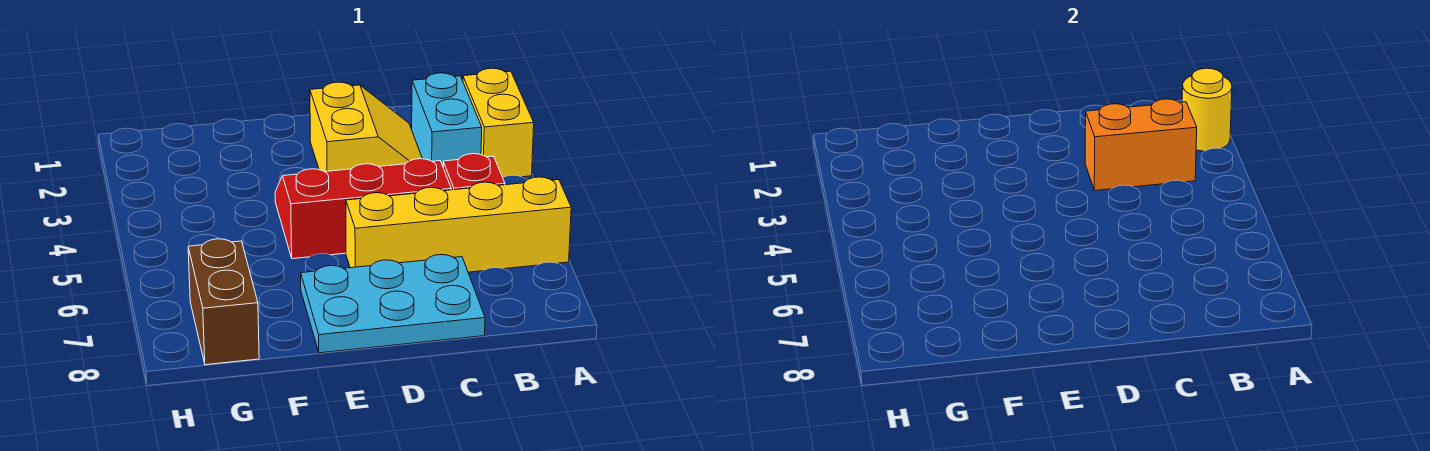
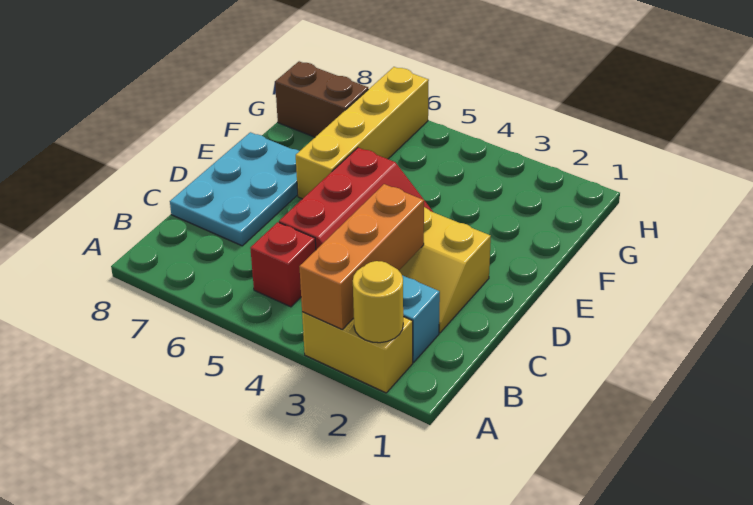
yellow 1x4 brick [346,177,571,272] -> yellow 1x4 brick moved to [296,67,429,199]
orange 1x2 brick [1085,99,1197,190] -> orange 1x3 brick [299,184,424,329]

